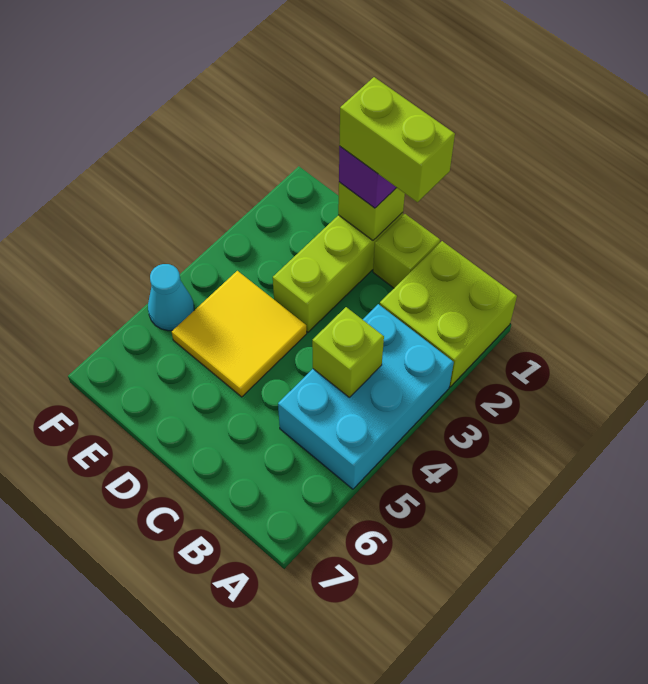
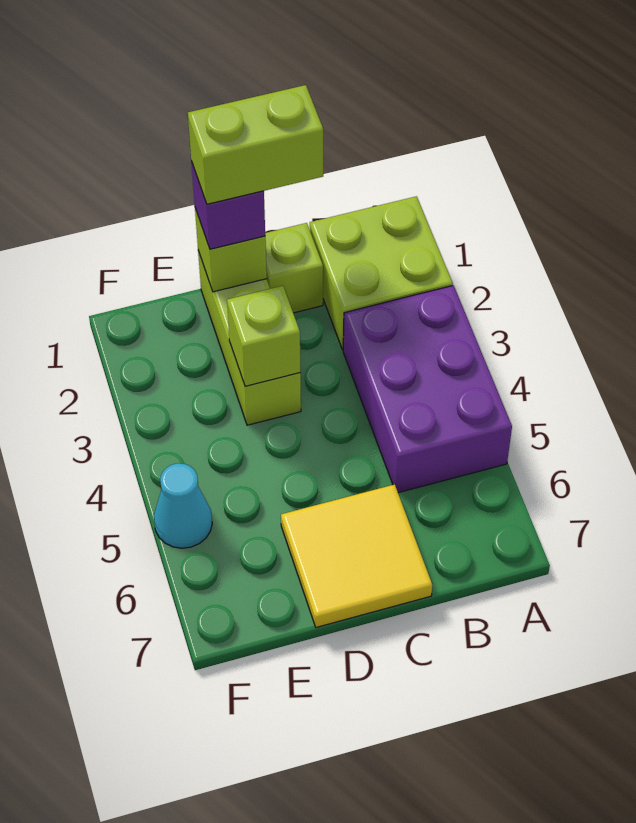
cyan 2x3 brick [278,304,454,489] -> purple 2x3 brick [343,285,512,493]
lime 1x1 brick [312,307,384,397] -> lime 1x1 brick moved to [227,286,300,386]
yellow 2x2 tile [172,271,307,397] -> yellow 2x2 tile moved to [281,484,432,627]

